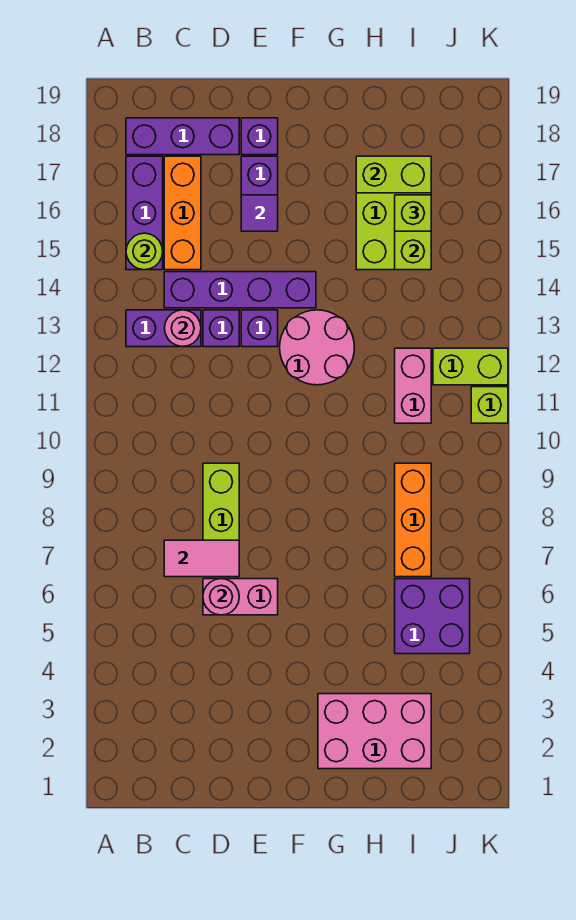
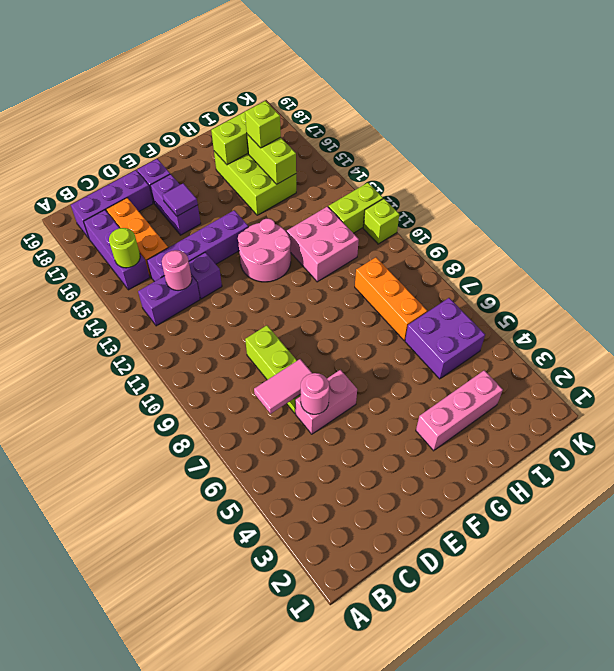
purple 1x1 brick [241,310,278,347] -> none
pink 2x3 brick [318,694,431,769] -> pink 1x3 brick [416,370,503,451]
pink 1x2 brick [395,348,431,423] -> pink 2x2 brick [287,207,359,282]

